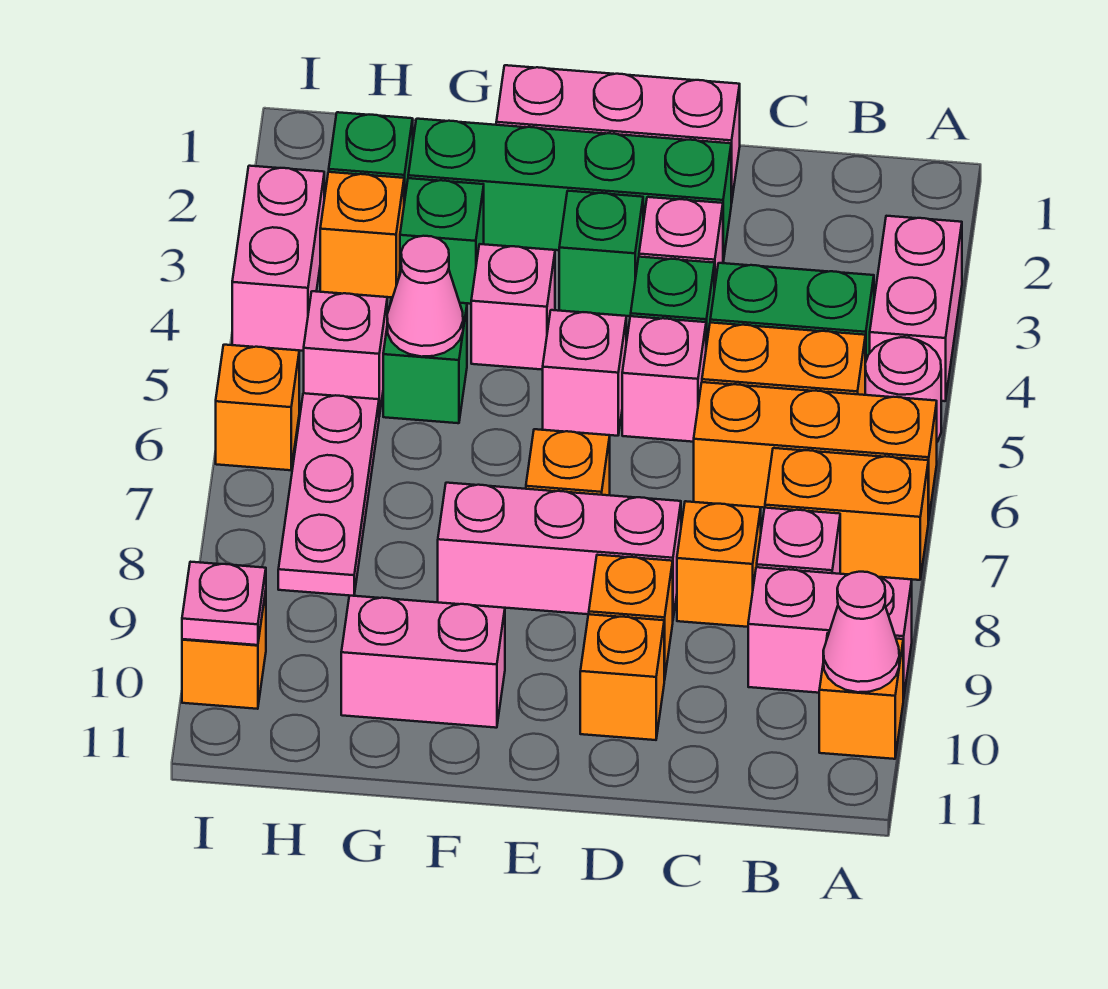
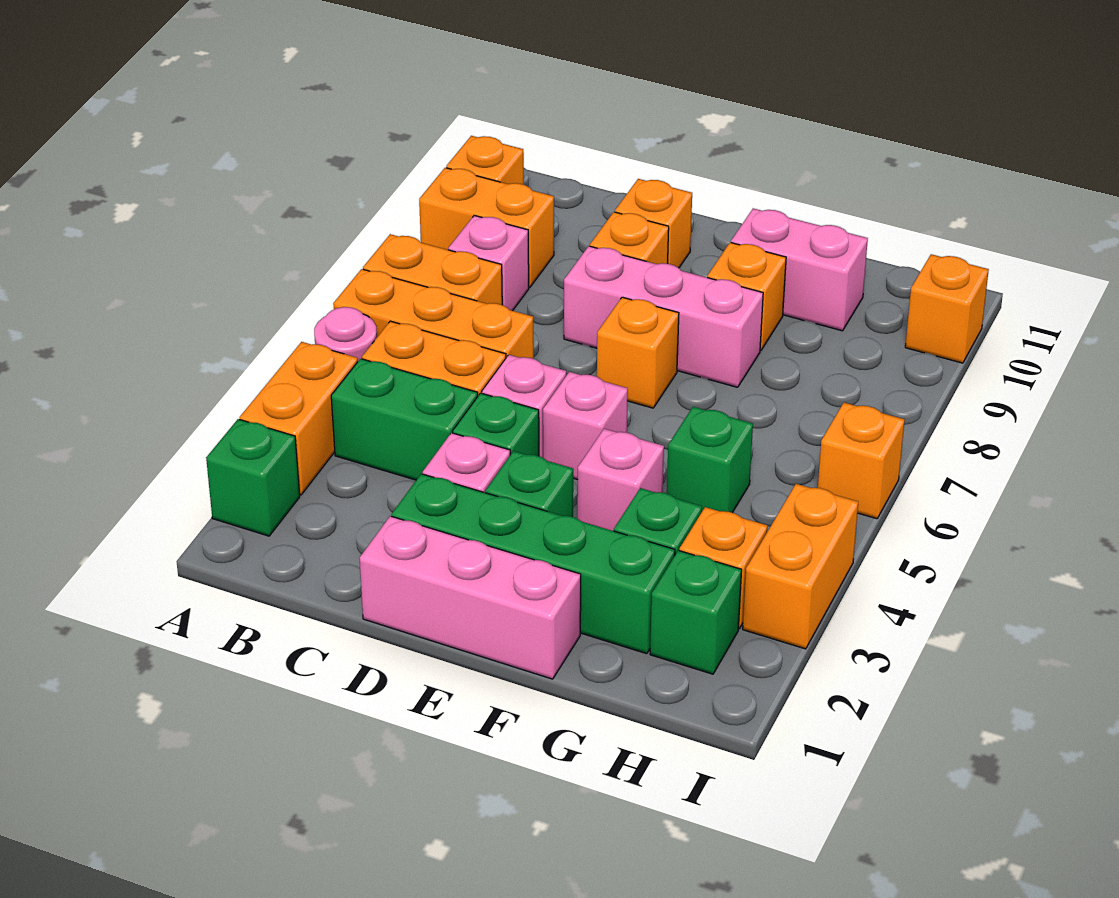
none -> green 1x1 brick [206,419,300,536]
pink 1x2 brick [870,216,962,401] -> orange 1x2 brick [239,342,358,495]
pink 1x2 brick [748,567,912,699] -> orange 1x2 brick [419,168,554,287]
pink 1x1 cone [823,572,899,692] -> none
orange 1x1 brick [677,501,761,627] -> orange 1x1 brick moved to [707,242,786,351]
pink 1x1 cone [387,236,463,357] -> none
pink 1x1 brick [304,291,387,416] -> none
pink 1x3 plate [278,393,379,596] -> none
pink 1x2 brick [232,166,324,351] -> orange 1x2 brick [743,484,858,649]
pink 1x1 plate [182,562,266,645] -> none

